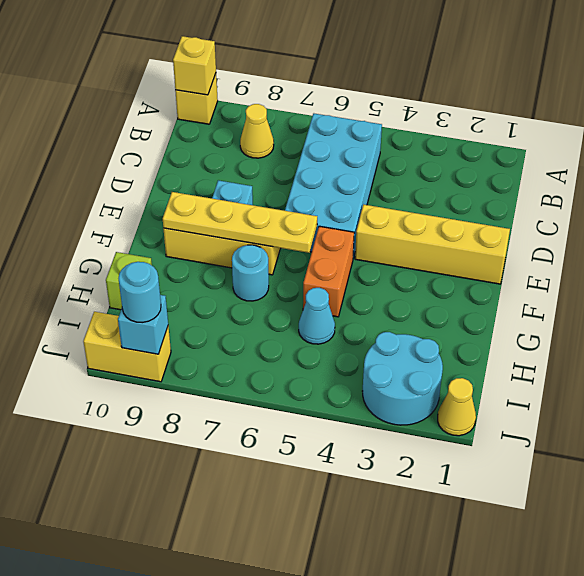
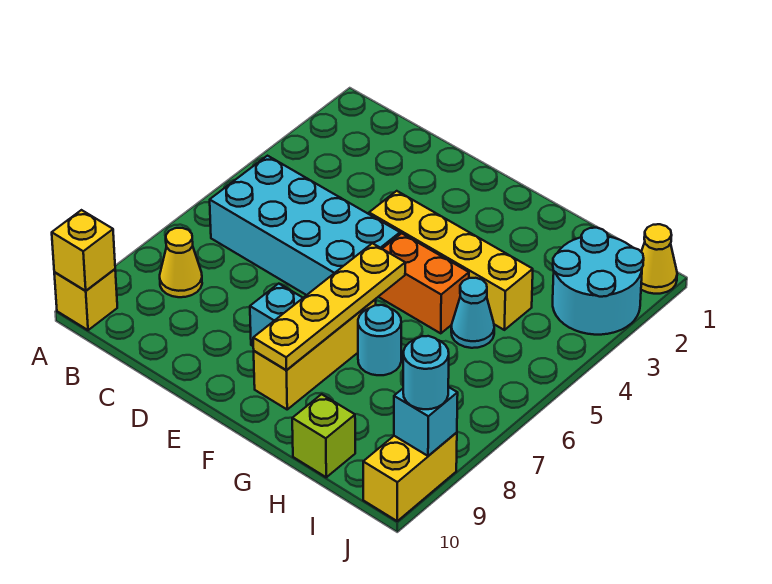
yellow 1x4 brick [355,205,510,284] -> yellow 1x4 brick turned to [369,191,533,330]

